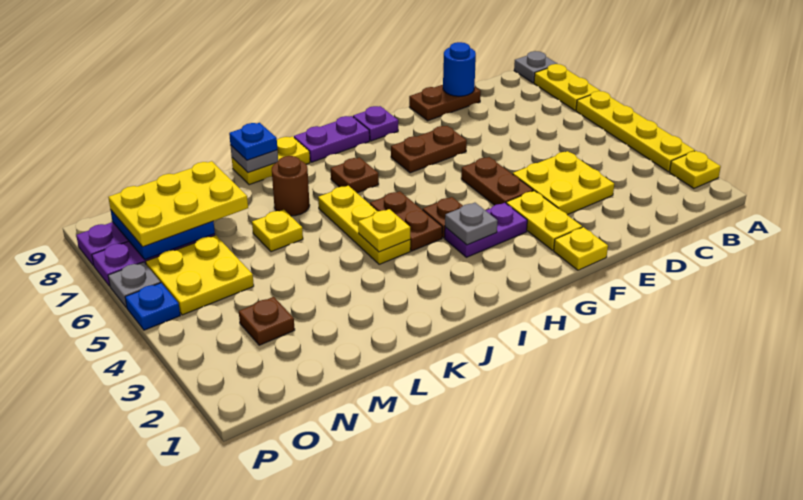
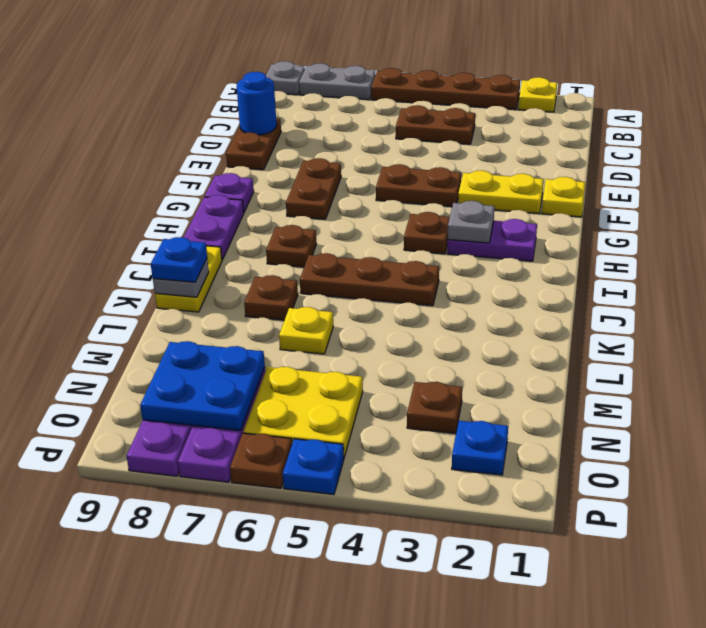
yellow 1x4 plate [576,91,695,172] -> brown 1x4 plate [371,68,520,110]
yellow 1x2 plate [534,64,600,110] -> grey 1x2 plate [299,63,375,100]
yellow 2x2 plate [513,151,614,215] -> none
purple 1x2 plate [445,203,527,257] -> purple 1x2 plate turned to [447,219,537,261]
brown 1x2 plate [370,191,442,251] -> brown 1x2 plate moved to [396,105,475,144]
yellow 1x3 plate [318,186,410,264] -> brown 1x3 plate [300,253,439,306]
yellow 1x1 plate [358,209,410,252] -> none
brown 1x1 round brick [272,156,310,216] -> brown 1x1 plate [244,275,298,320]
yellow 2x3 plate [108,161,248,247] -> none
none -> blue 1x1 plate [452,420,508,475]
grey 1x1 plate [108,262,161,308] -> brown 1x1 plate [230,433,292,488]

